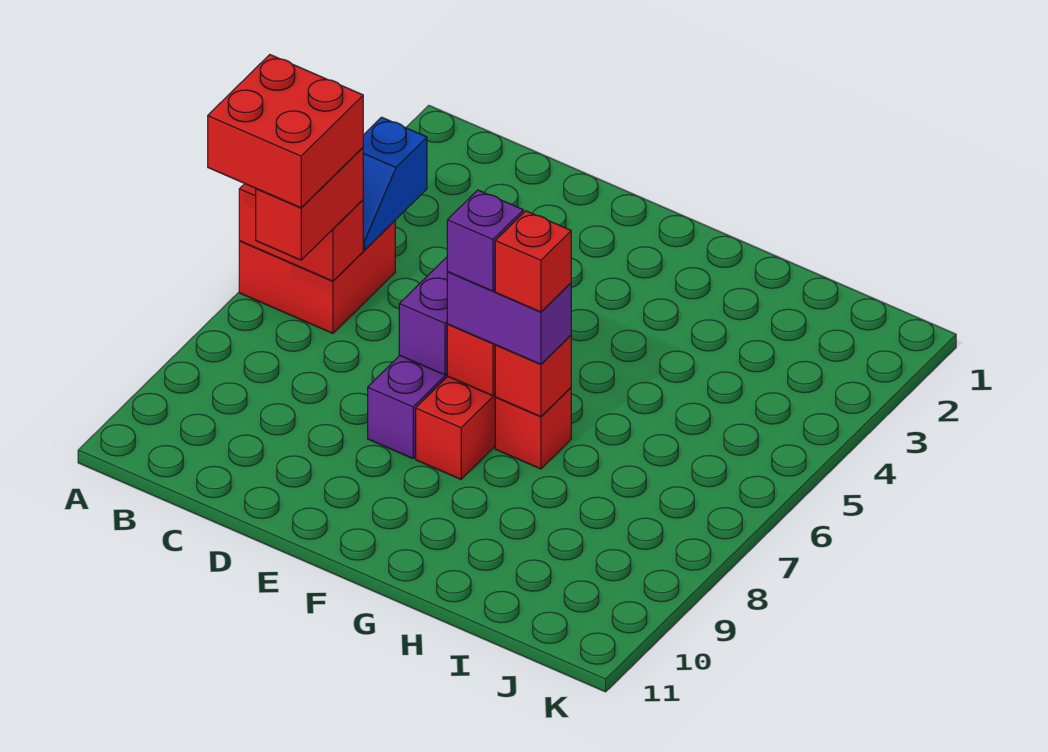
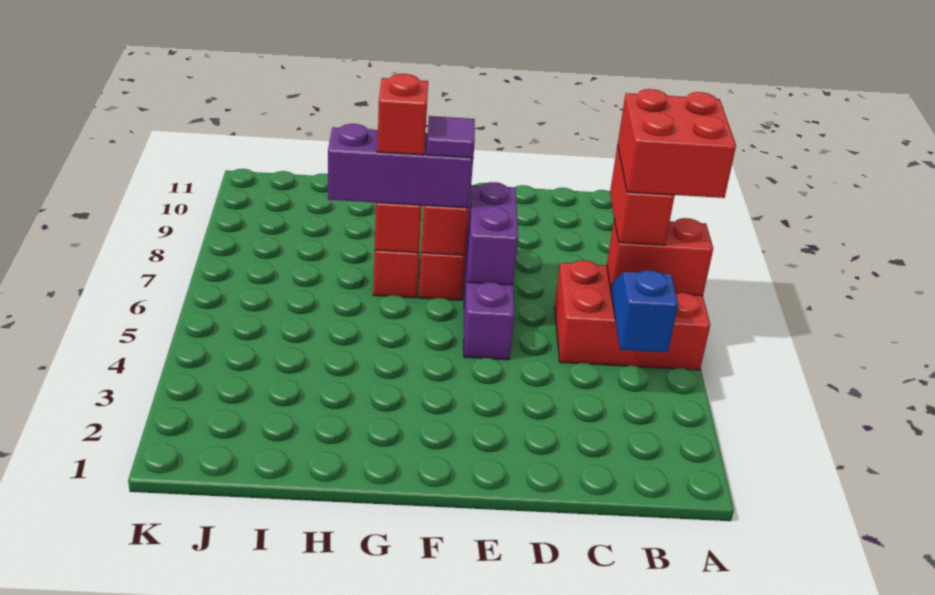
red 2x2 brick [239,221,395,333] -> red 2x3 brick [554,260,710,370]
purple 1x2 brick [447,272,571,364] -> purple 1x3 brick [328,124,473,208]
purple 1x1 brick [447,190,523,291] -> purple 1x1 tile [427,116,475,158]

